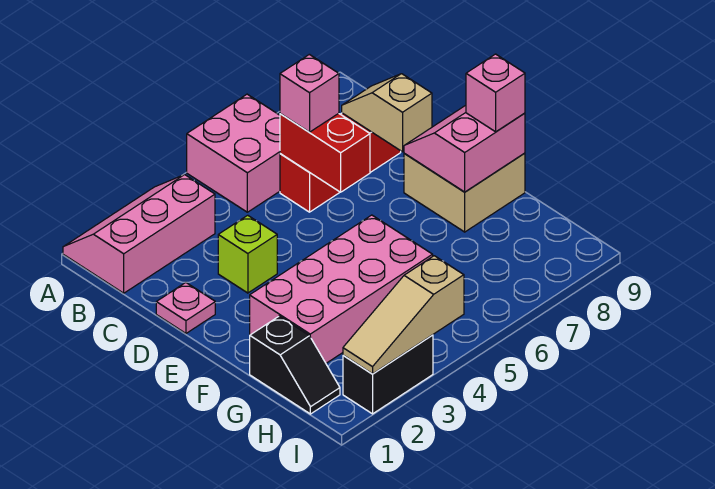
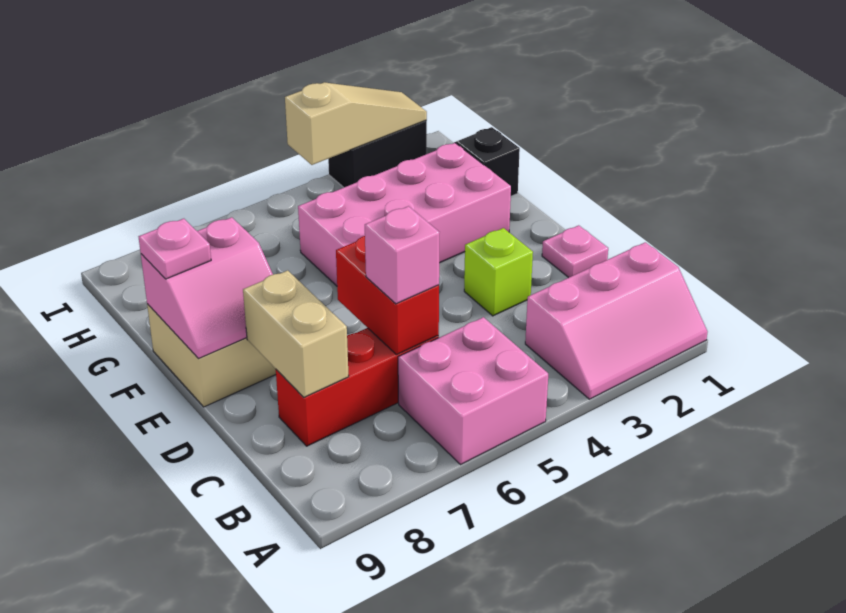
tan 1x2 slope [342,74,432,152] -> tan 1x2 brick [243,270,349,397]
pink 1x1 brick [466,54,525,132] -> pink 1x1 plate [139,219,211,279]

